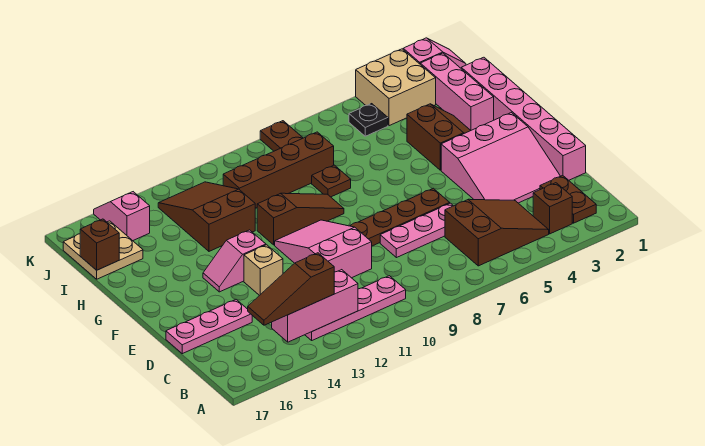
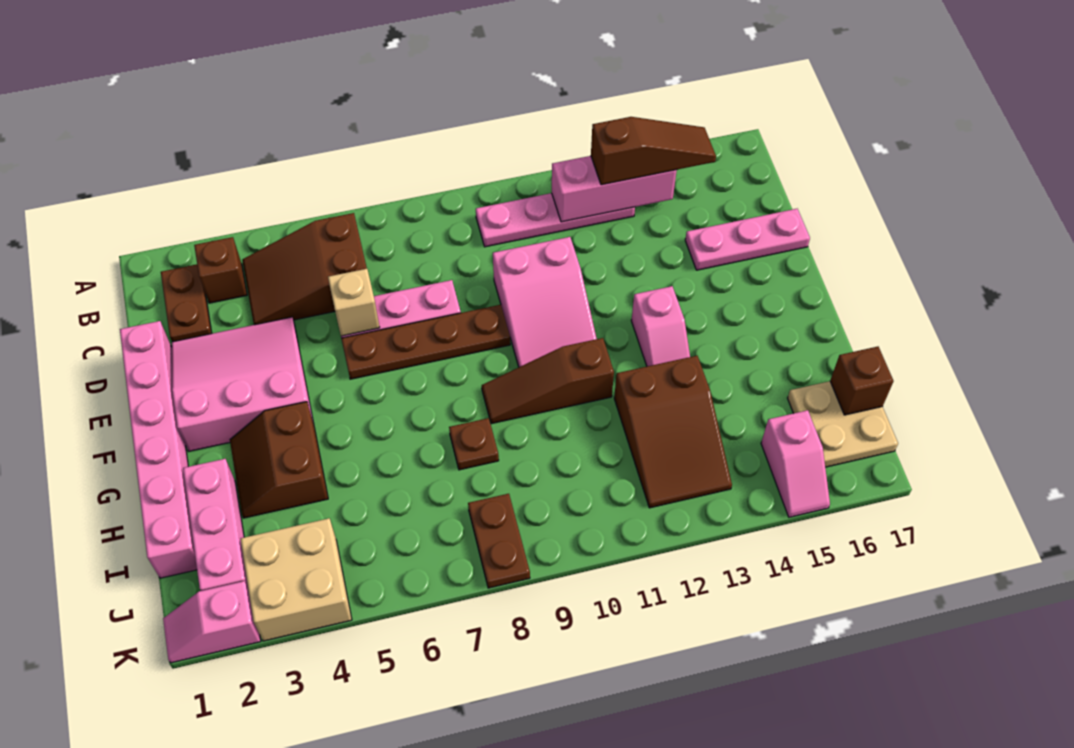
tan 1x1 brick [244,245,283,296] -> tan 1x1 brick moved to [328,269,380,336]
pink 1x2 slope [203,230,266,292] -> pink 1x2 slope turned to [631,286,690,366]
brown 1x4 brick [223,132,334,208] -> none
black 1x1 plate [349,104,388,136] -> none

